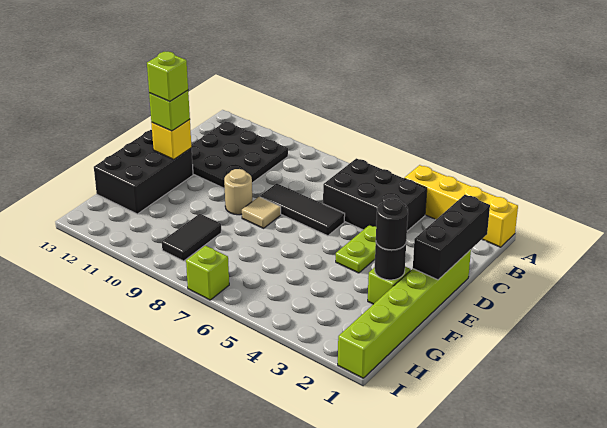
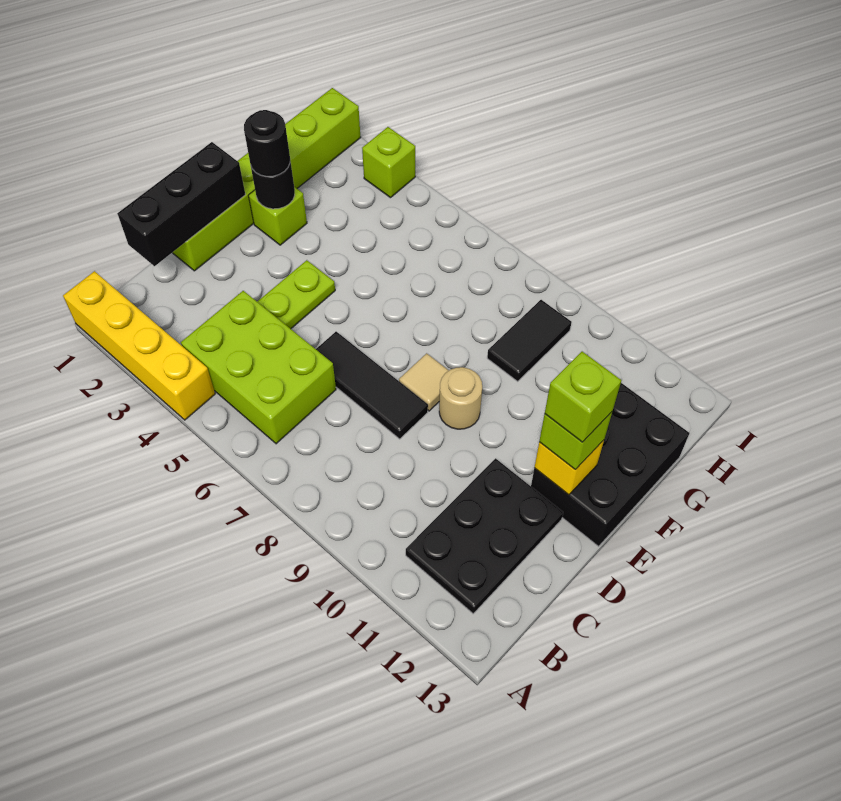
black 2x3 brick [323,158,427,231] -> lime 2x3 brick [181,291,336,444]
black 3x3 plate [191,121,288,189] -> black 2x3 plate [406,458,563,614]
lime 1x1 brick [186,246,229,300] -> lime 1x1 brick moved to [362,127,415,198]

